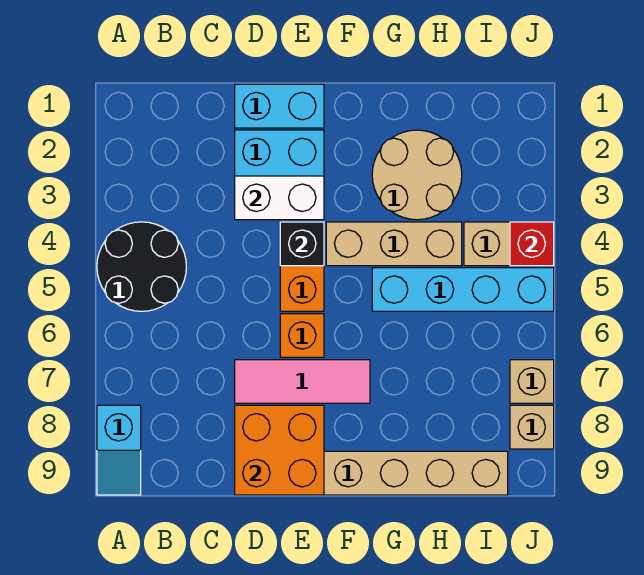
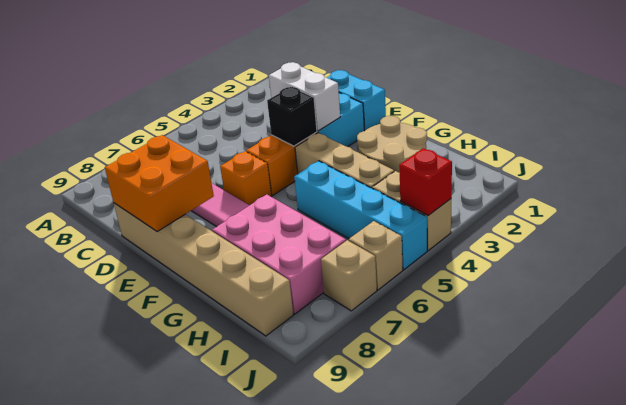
black 2x2 round brick [97,222,186,311] -> none
cyan 1x2 slope [97,405,141,495] -> none
none -> pink 2x3 brick [212,194,346,314]
tan 1x1 brick [510,405,554,449] -> tan 1x1 brick moved to [349,221,403,290]

